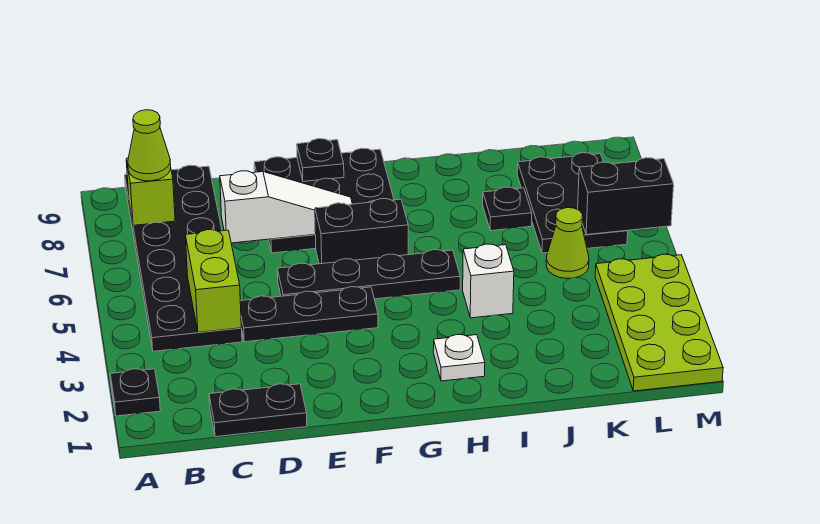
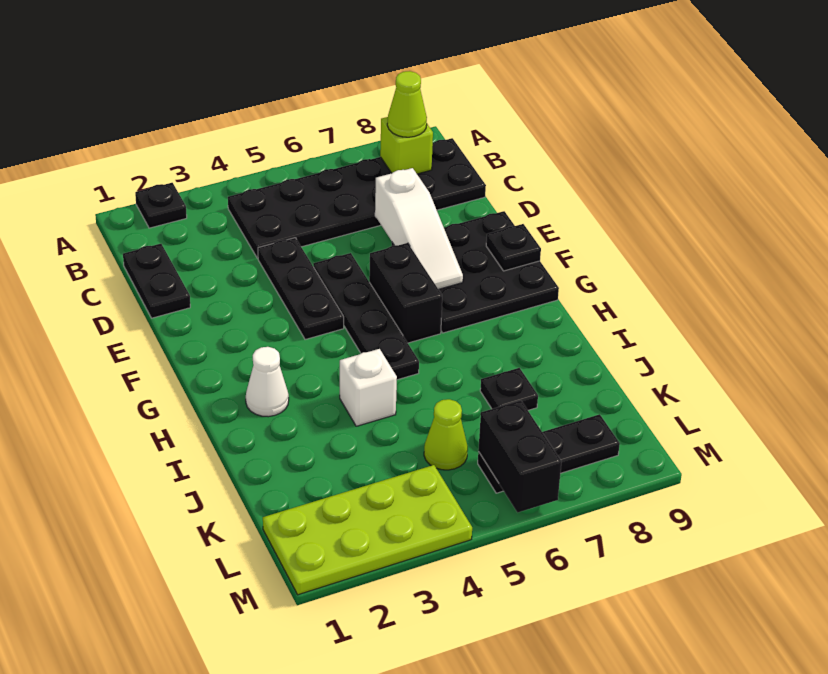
lime 1x2 brick [185,230,241,332] -> none
white 1x1 plate [433,335,485,381] -> white 1x1 cone [246,347,289,417]
black 2x3 plate [517,153,628,253] -> black 1x3 plate [478,414,620,493]

